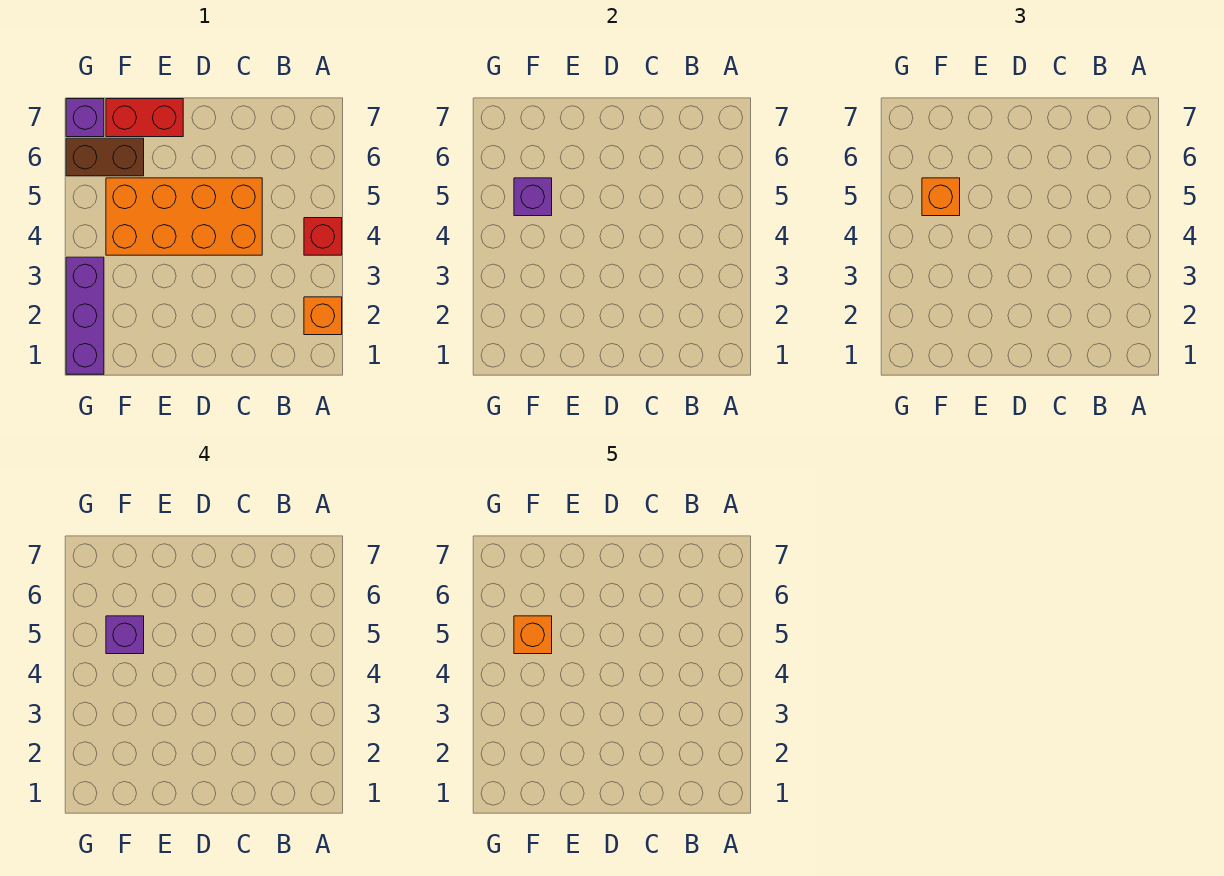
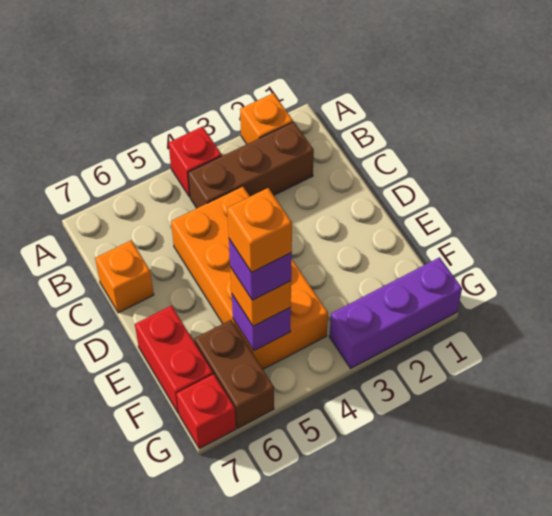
none -> brown 1x3 brick [188,122,314,208]
none -> orange 1x1 brick [95,241,154,313]
purple 1x1 brick [66,99,104,137] -> red 1x1 brick [176,374,236,449]

